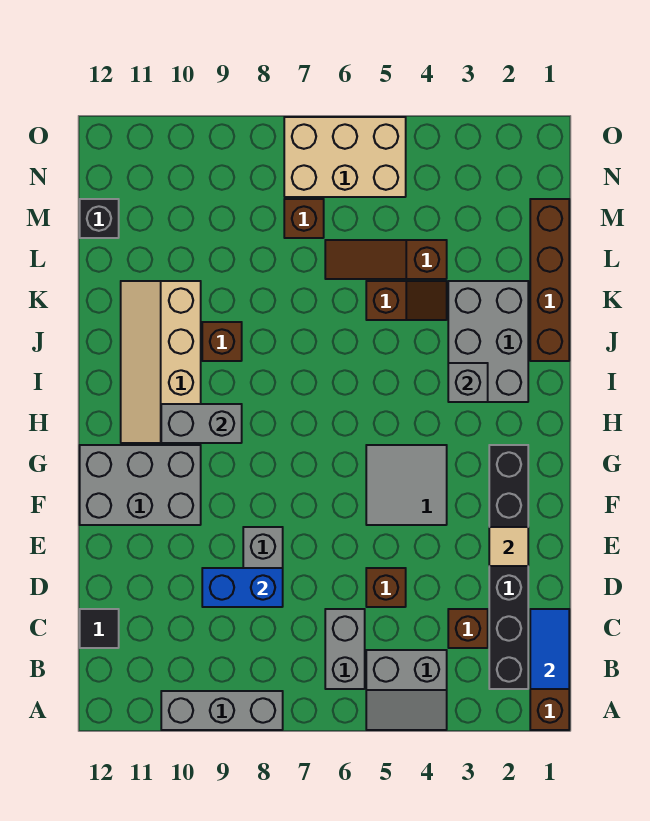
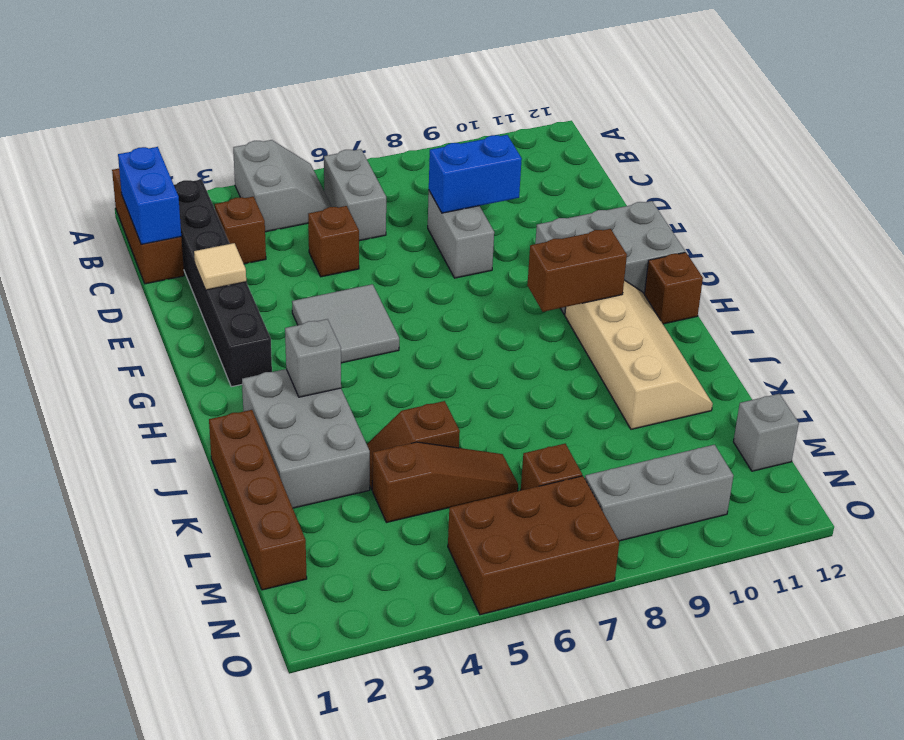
grey 2x2 slope [366,650,447,730] -> grey 2x2 slope turned to [233,140,332,232]
grey 1x3 brick [161,691,283,730] -> grey 1x3 brick moved to [585,445,733,541]
blue 1x2 tile [530,609,569,689] -> blue 1x2 brick [118,147,181,244]
black 1x1 tile [80,609,119,648] -> none
grey 1x2 brick [161,404,242,443] -> brown 1x2 brick [527,229,627,312]
brown 1x1 brick [202,322,242,361] -> brown 1x1 brick moved to [645,252,703,324]
black 1x1 brick [80,199,119,238] -> grey 1x1 brick [733,394,799,471]
tan 2x3 brick [284,117,406,197] -> brown 2x3 brick [448,476,619,615]

